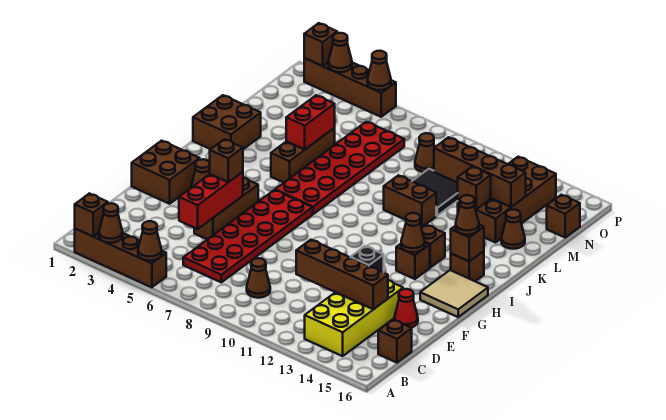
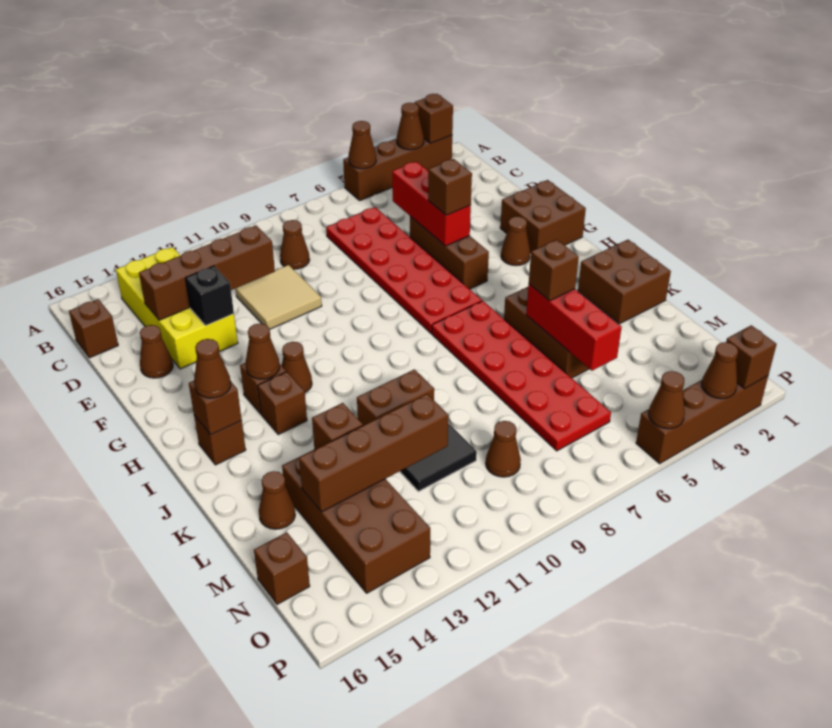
red 1x1 cone [394,289,418,328] -> brown 1x1 cone [140,325,173,378]
tan 2x2 tile [420,270,488,317] -> tan 2x2 tile moved to [235,265,322,329]
none -> brown 1x1 cone [282,342,312,393]
red 1x2 brick [286,95,335,149] -> red 1x3 brick [526,284,622,371]
none -> brown 1x1 brick [529,240,579,301]

